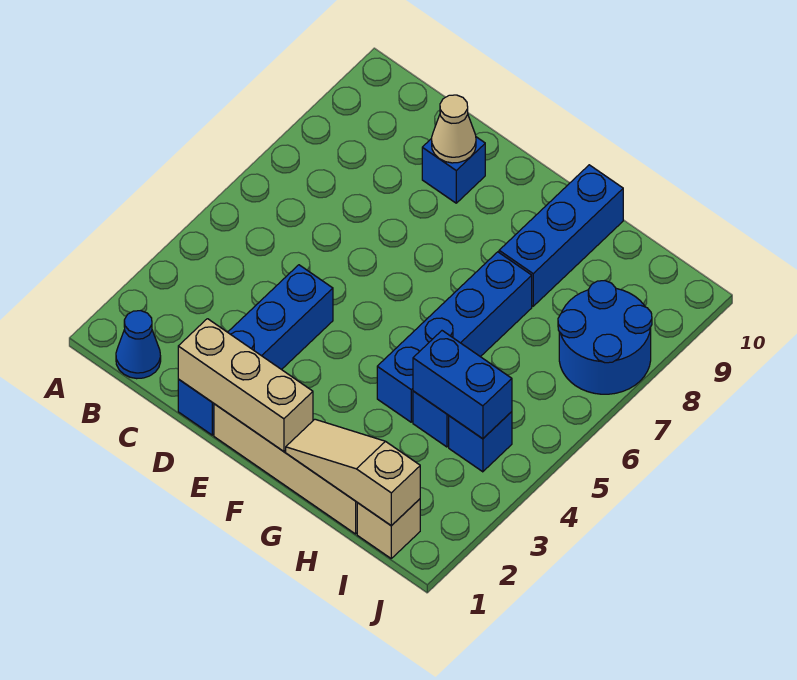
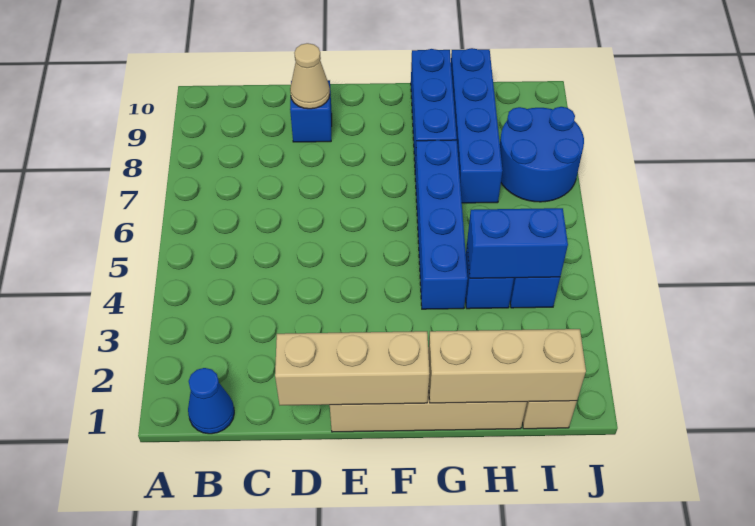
blue 1x4 brick [178,265,333,435] -> blue 1x4 brick moved to [451,48,503,203]
tan 1x3 slope [286,419,420,526] -> tan 1x3 brick [428,329,586,403]

